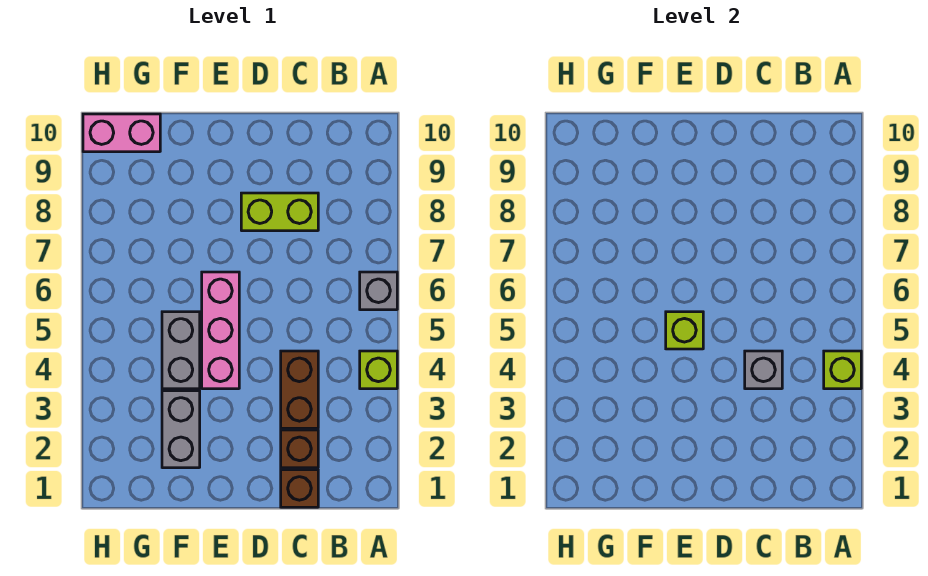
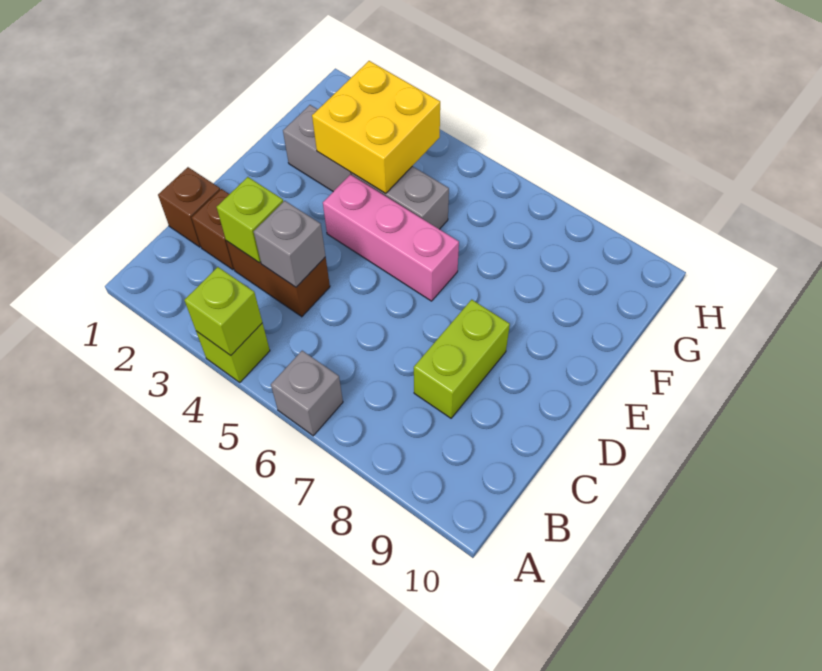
lime 1x1 brick [666,312,703,349] -> lime 1x1 brick moved to [217,177,283,263]
none -> yellow 2x2 brick [312,61,440,194]
pink 1x2 brick [83,114,160,152] -> none

